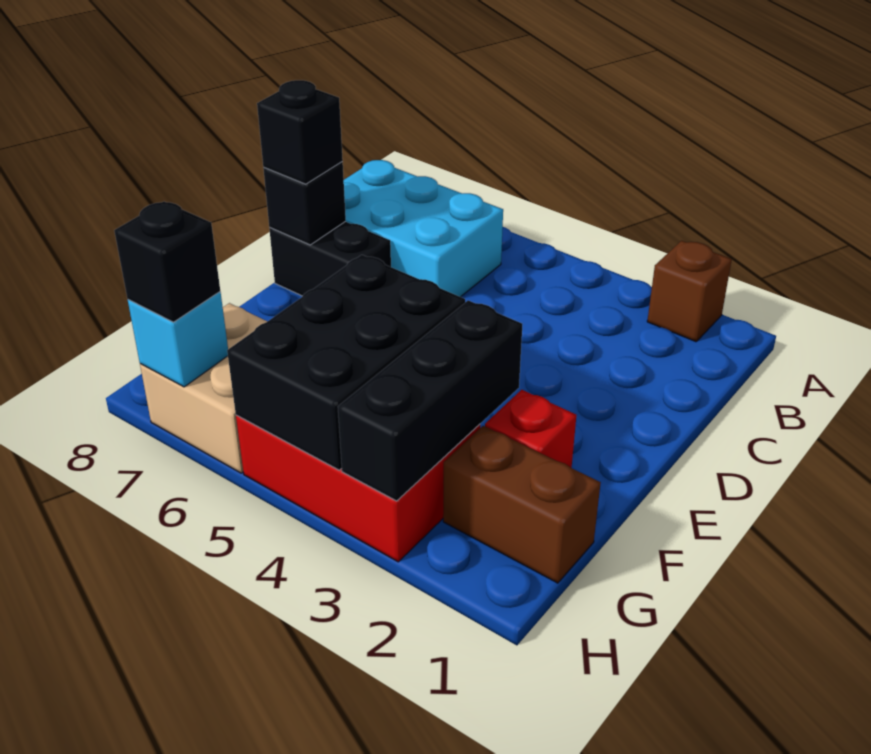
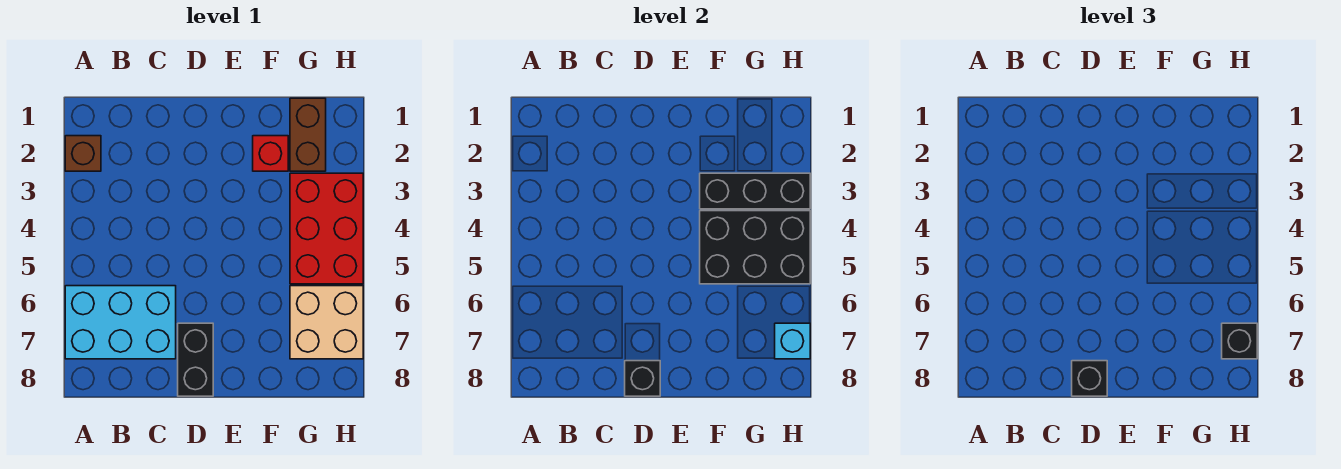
cyan 2x3 brick [344,160,503,297] -> cyan 2x3 brick turned to [65,286,176,359]

